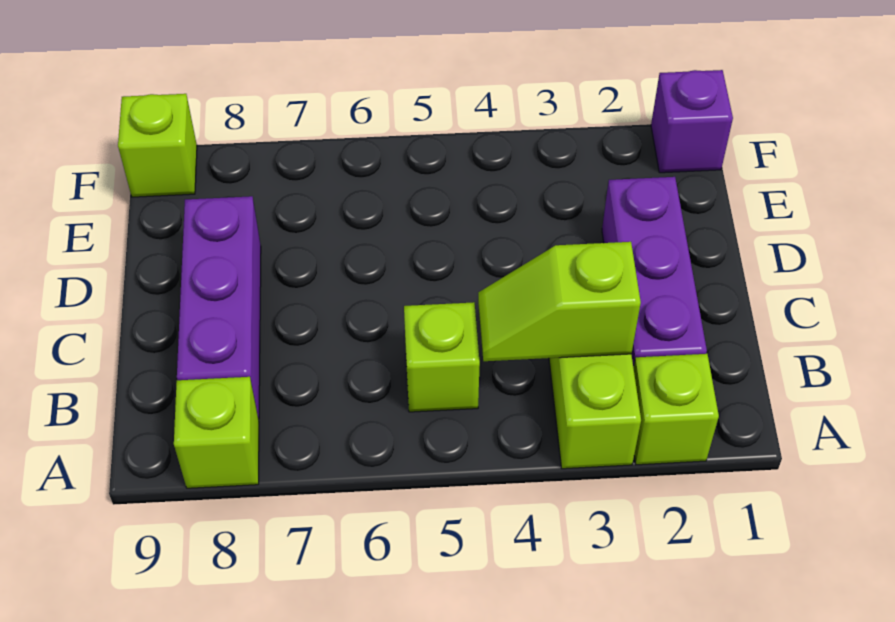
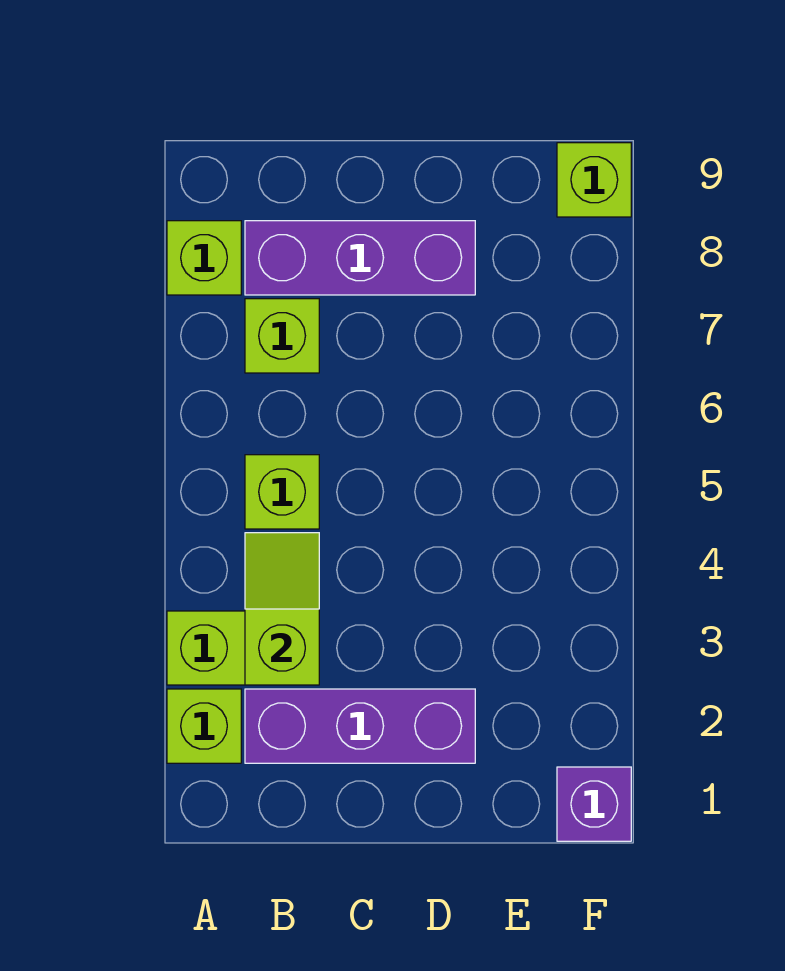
none -> lime 1x1 brick [245,299,319,373]

